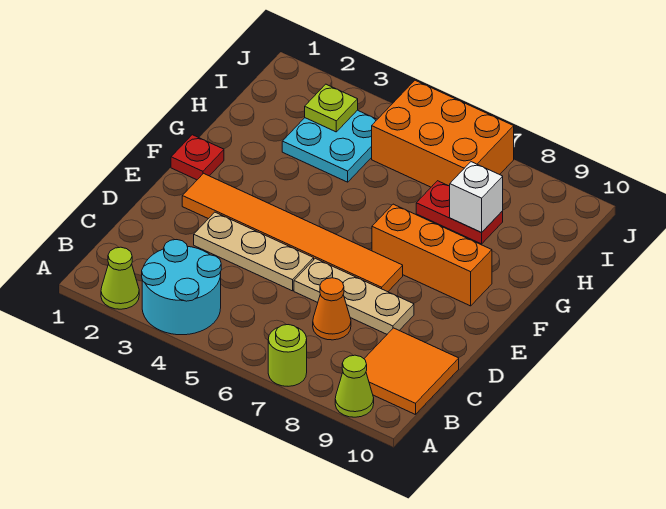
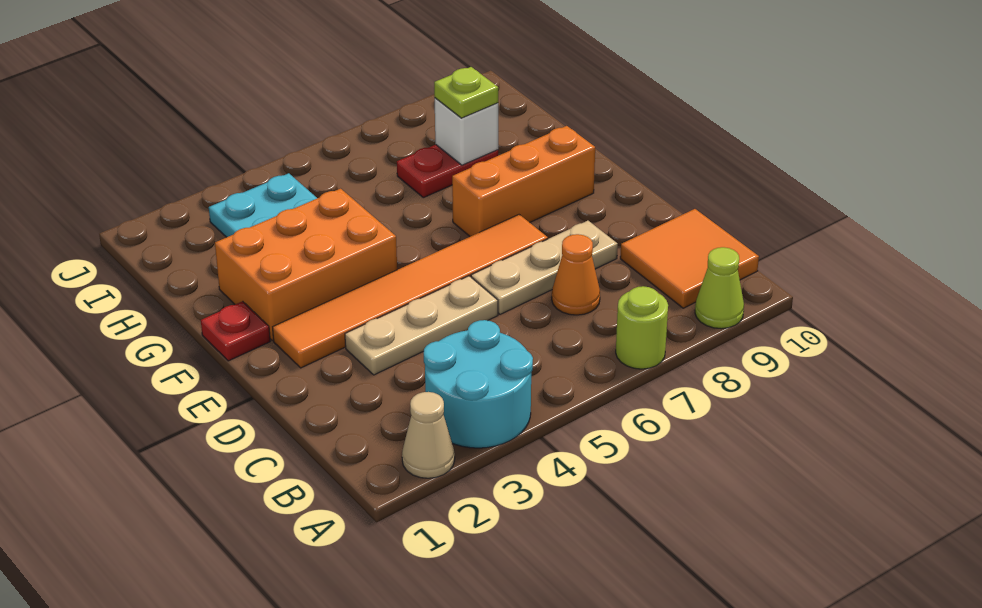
lime 1x1 cone [101,247,139,309] -> tan 1x1 cone [402,392,455,478]
lime 1x1 plate [305,84,358,132] -> lime 1x1 plate moved to [434,67,498,118]
orange 2x3 brick [372,80,514,187] -> orange 2x3 brick moved to [215,189,398,341]

